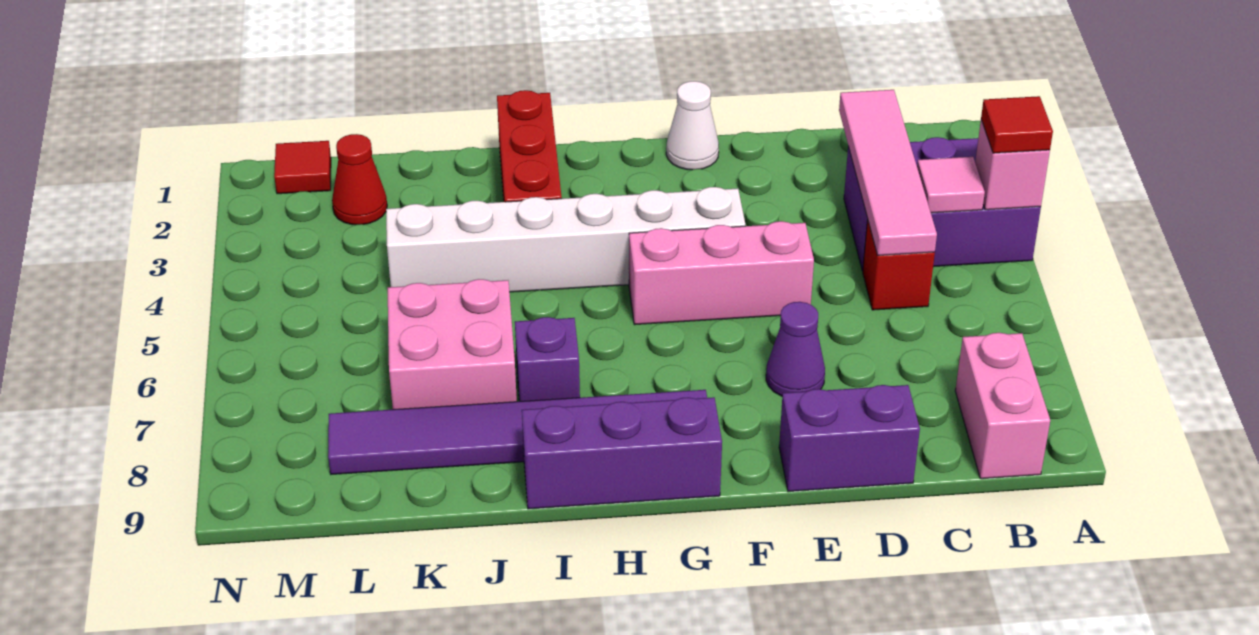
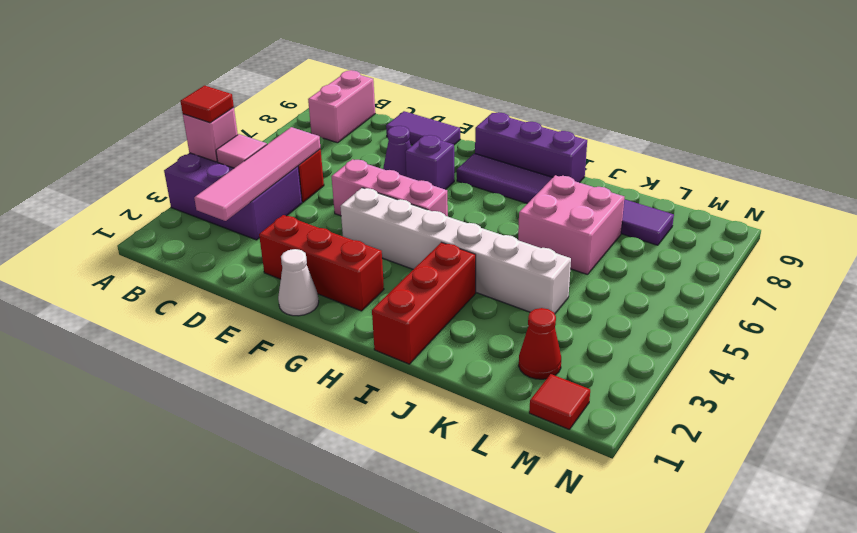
purple 1x2 brick [779,385,920,492] -> purple 1x2 tile [386,111,460,145]
none -> red 1x3 brick [259,215,384,311]
purple 1x1 brick [515,317,580,401] -> purple 1x1 brick moved to [405,135,454,190]

